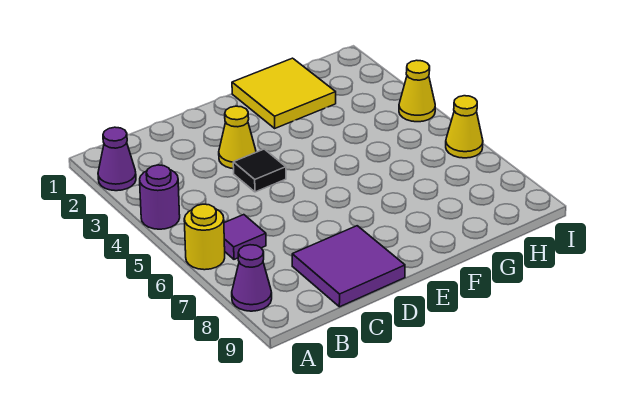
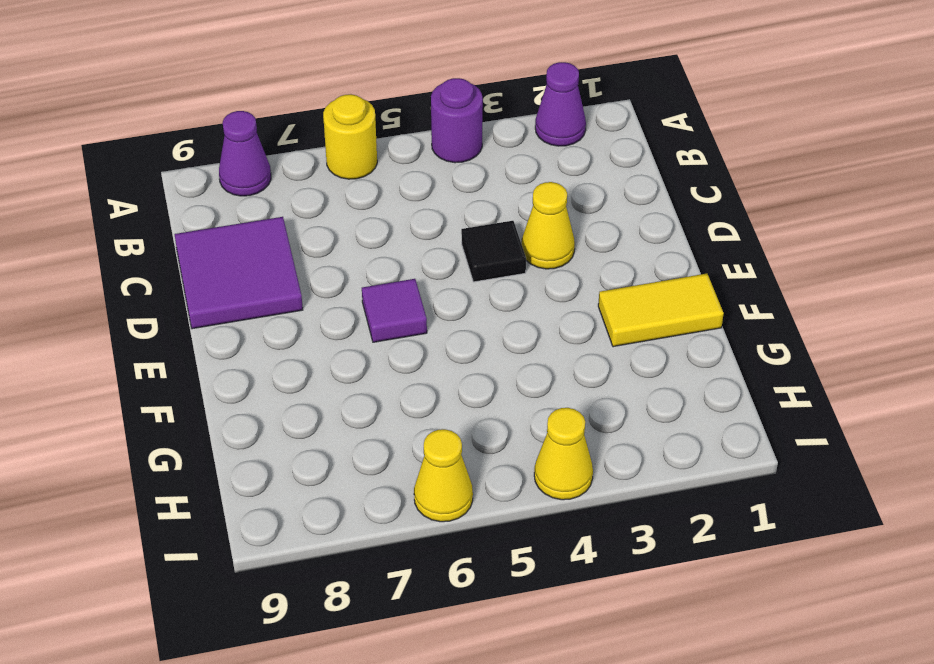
purple 1x1 tile [224,215,266,259] -> purple 1x1 tile moved to [362,279,427,342]
yellow 2x2 tile [232,58,336,128] -> yellow 1x2 tile [598,274,724,347]

